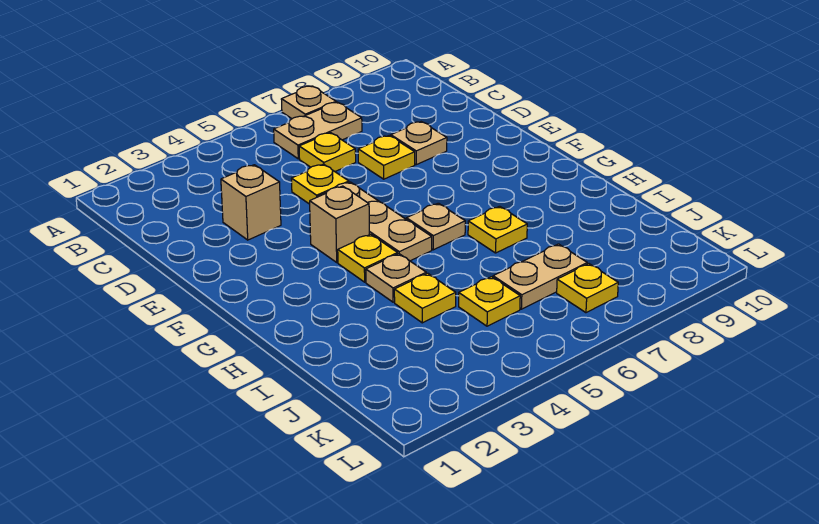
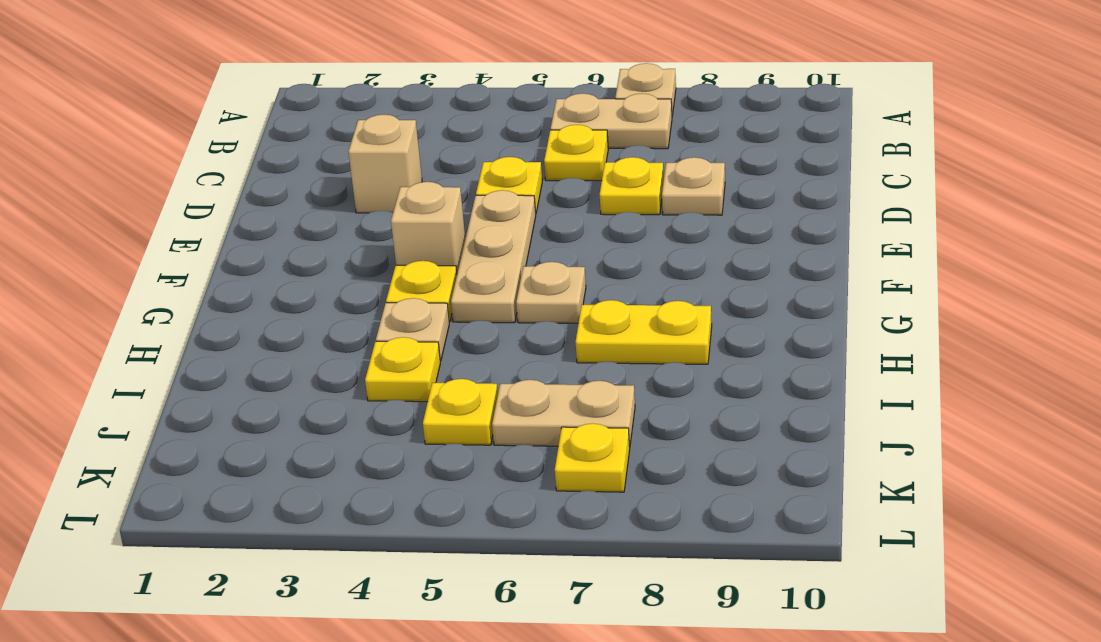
yellow 1x1 plate [468,206,527,253] -> yellow 1x2 plate [576,300,712,364]

